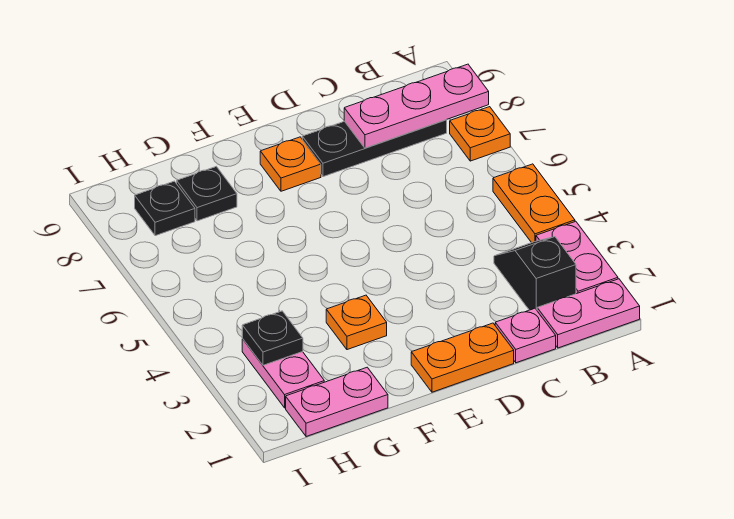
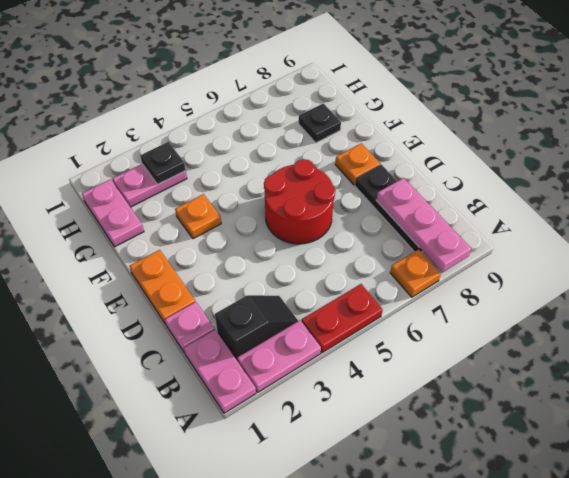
orange 1x2 plate [493,164,575,243] -> red 1x2 plate [302,284,383,353]
none -> red 2x2 round brick [264,159,335,244]
black 1x1 plate [135,181,195,236] -> none

